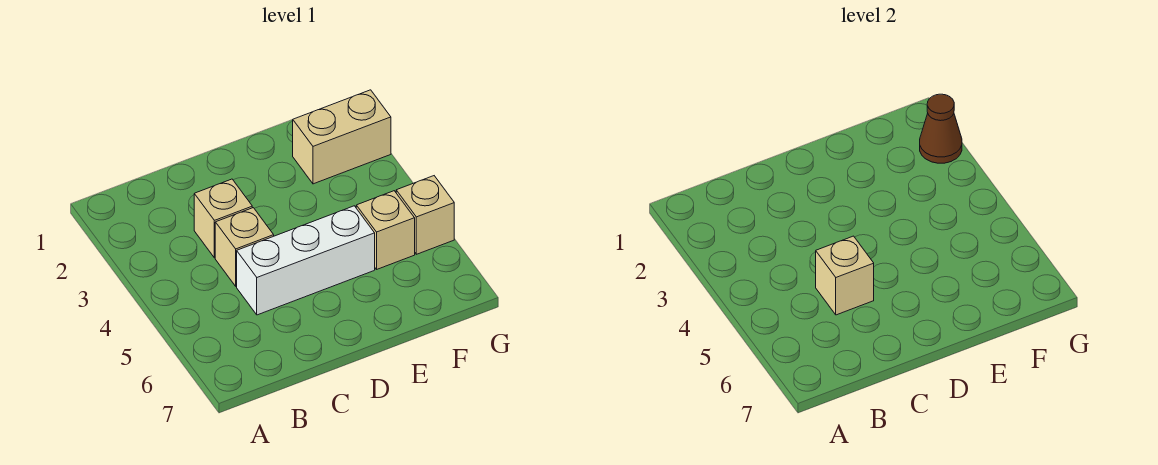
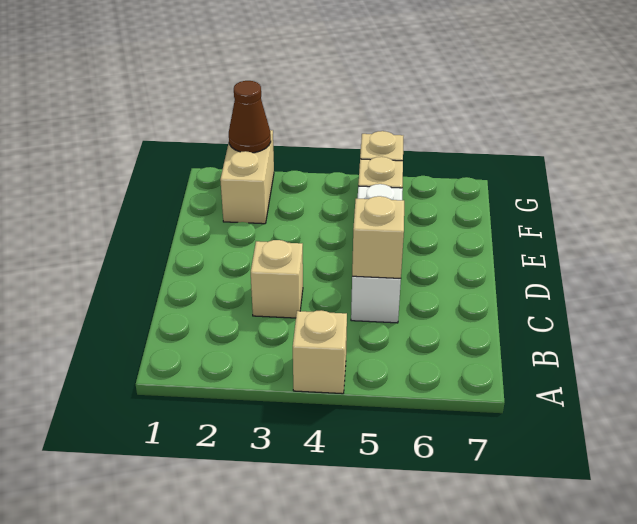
tan 1x1 brick [215,208,274,286] -> tan 1x1 brick moved to [293,310,347,394]

